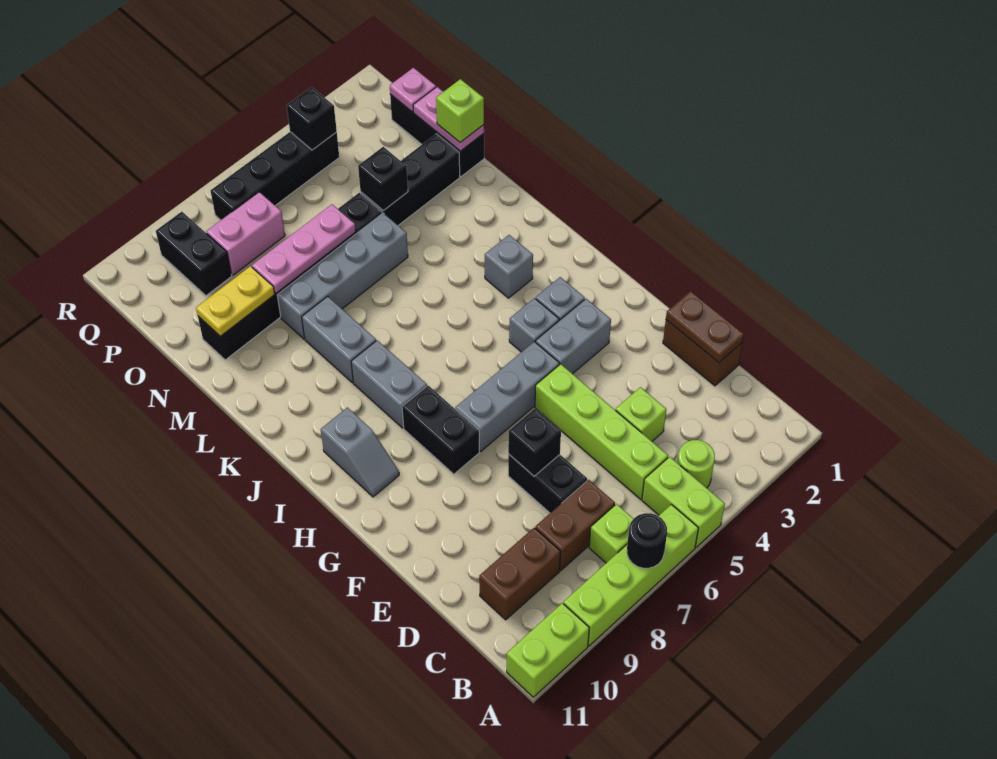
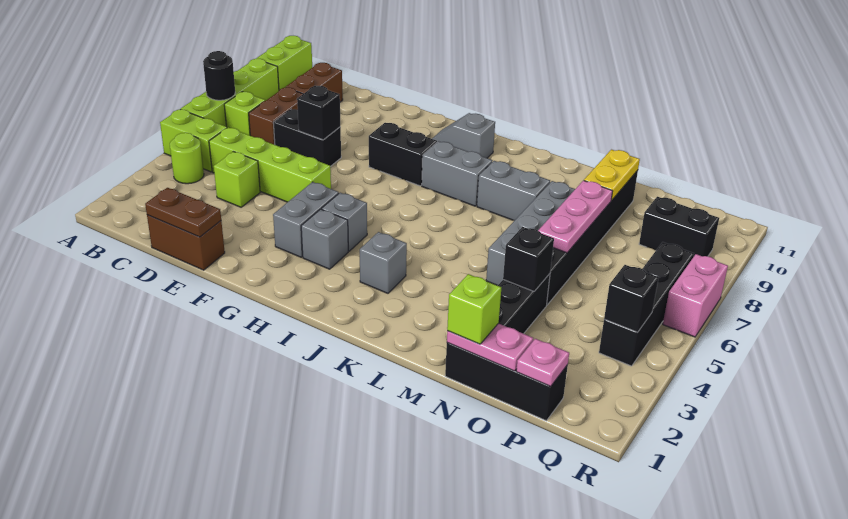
grey 1x3 brick [455,342,559,451] -> none
pink 1x2 brick [206,192,285,275] -> pink 1x2 brick moved to [663,254,728,337]

